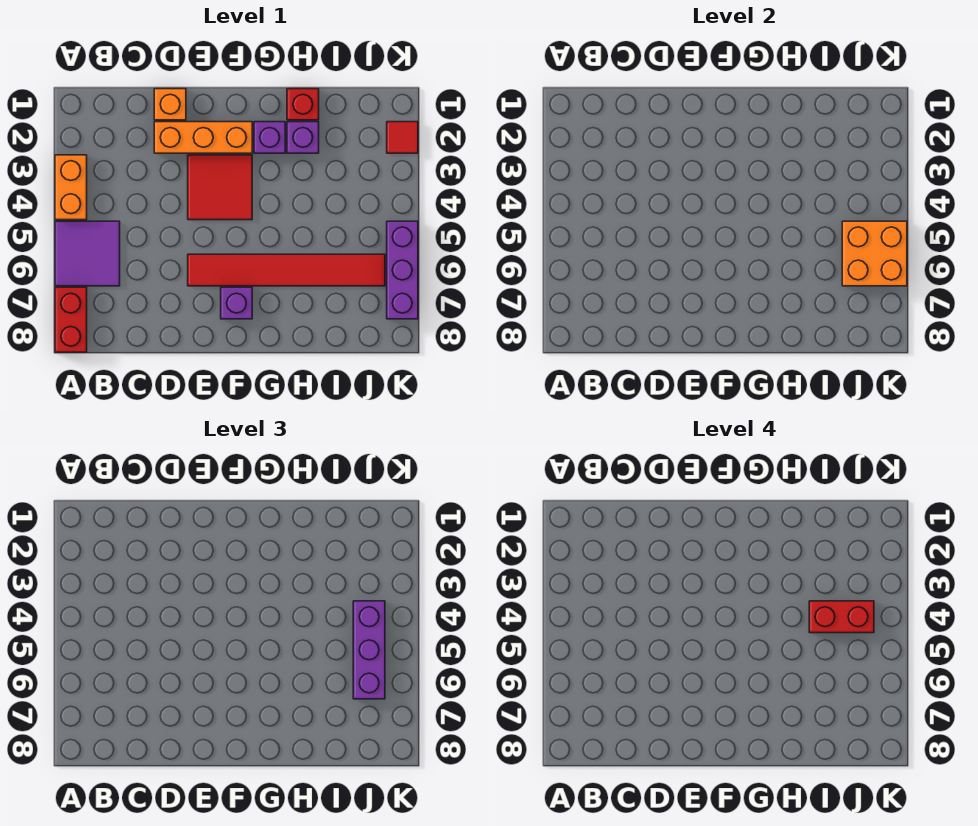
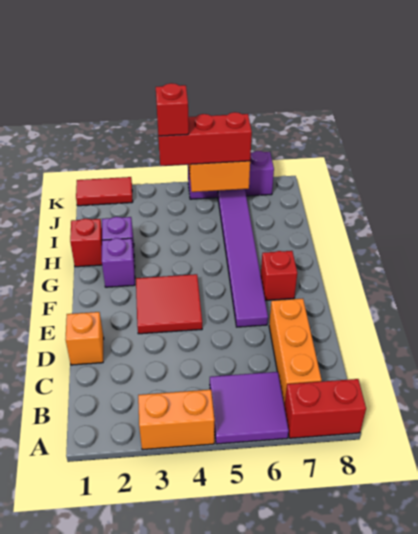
orange 1x3 brick [154,122,252,153] -> orange 1x3 brick moved to [269,299,322,405]
red 1x6 tile [188,254,385,286] -> purple 1x6 tile [218,189,268,327]
purple 1x1 brick [221,287,252,319] -> red 1x1 brick [261,251,297,300]
red 1x2 brick [809,601,874,633] -> red 1x1 brick [156,83,189,136]
purple 1x3 brick [353,601,385,699] -> red 1x3 brick [158,112,252,166]
red 1x1 tile [387,122,418,153] -> red 1x2 tile [76,177,133,206]

